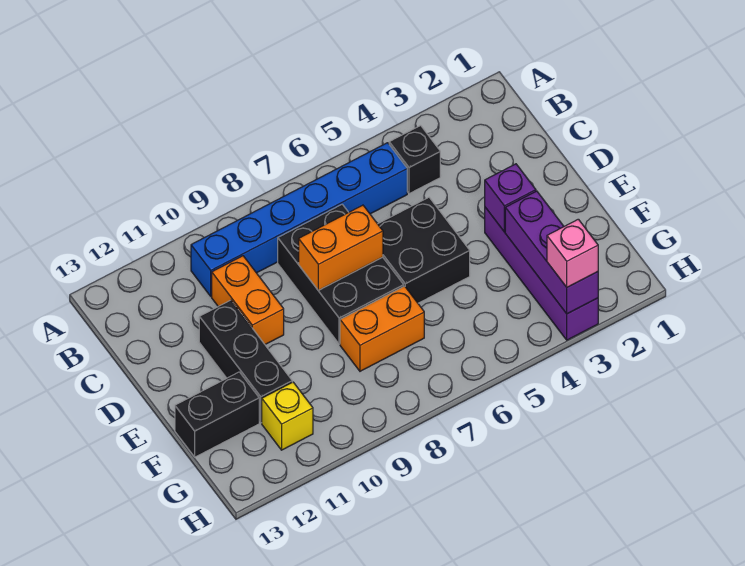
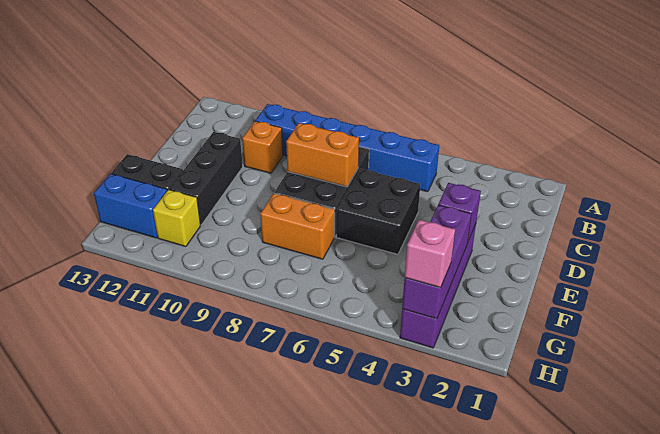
black 1x1 brick [389,126,440,194] -> none
orange 1x2 brick [212,256,284,345] -> orange 1x1 brick [242,121,283,173]
none -> blue 1x2 brick [94,174,167,238]

